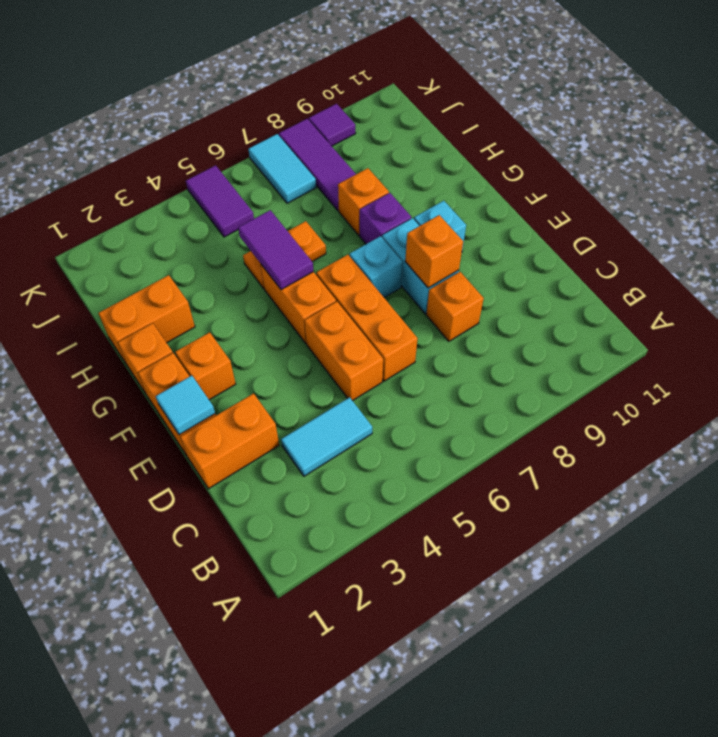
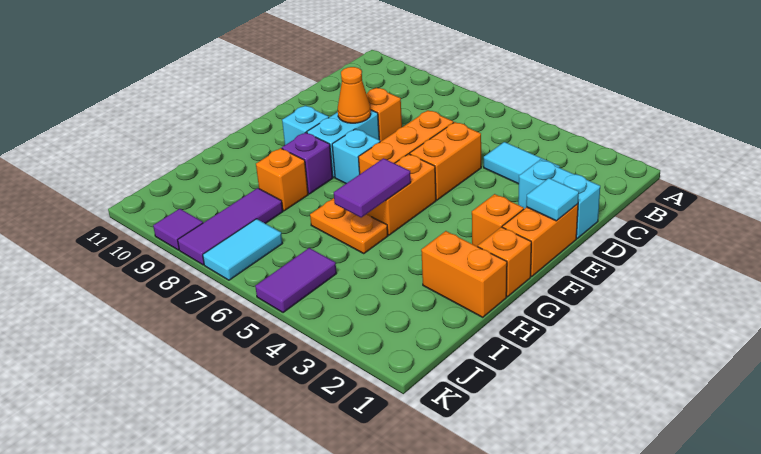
orange 1x2 brick [180,393,279,489] -> cyan 1x2 brick [518,160,600,238]
orange 1x1 brick [405,215,463,288] -> orange 1x1 cone [338,67,371,123]

